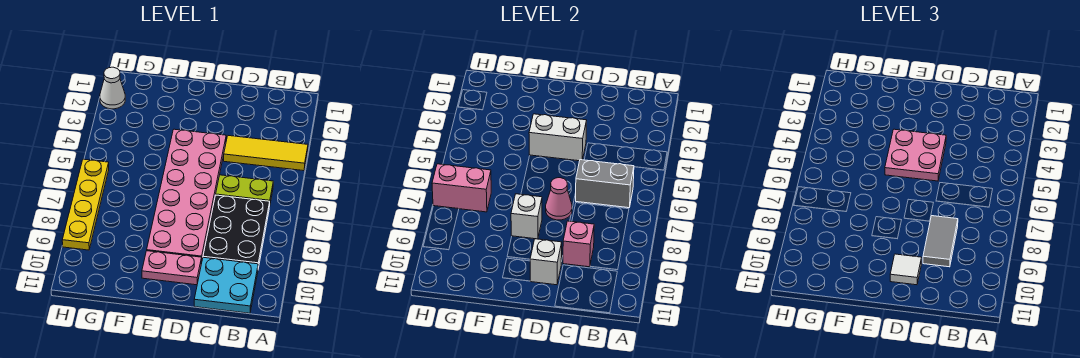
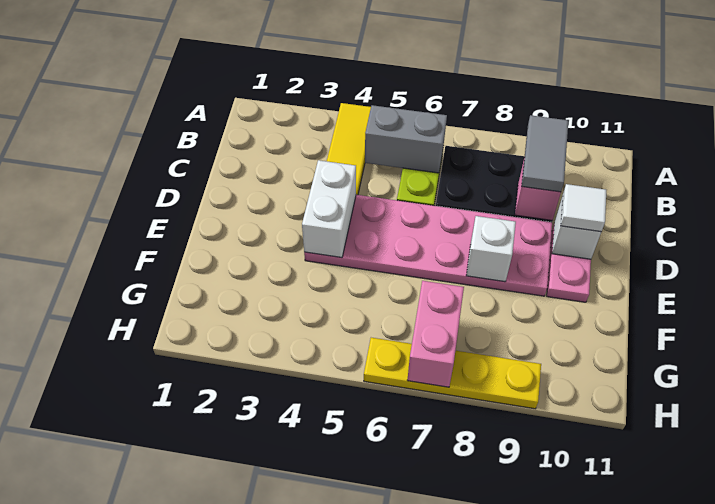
grey 1x2 brick [576,160,634,208] -> grey 1x2 brick turned to [365,105,447,173]
cyan 2x2 plate [194,257,258,313] -> none
grey 1x2 tile [923,216,958,267] -> grey 1x2 tile turned to [522,115,568,192]
pink 2x2 plate [885,129,946,181] -> none
pink 1x1 cone [546,178,572,220] -> none
white 1x1 cone [100,67,125,109] -> none

